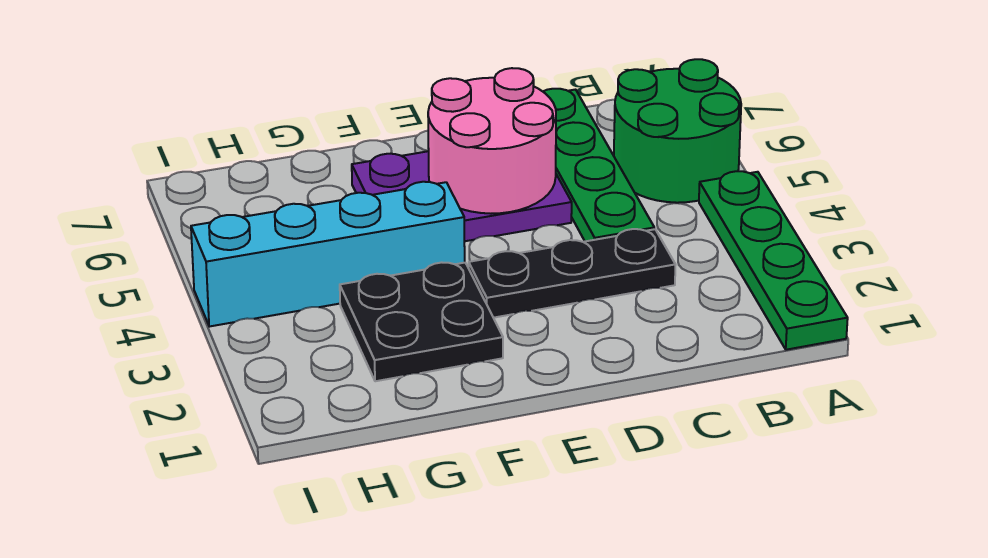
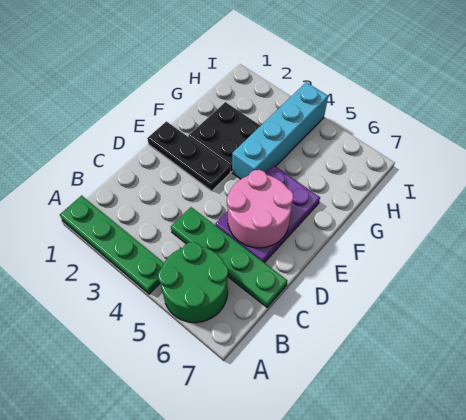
black 1x3 plate [469,229,676,318] -> black 1x3 plate turned to [147,122,230,191]

